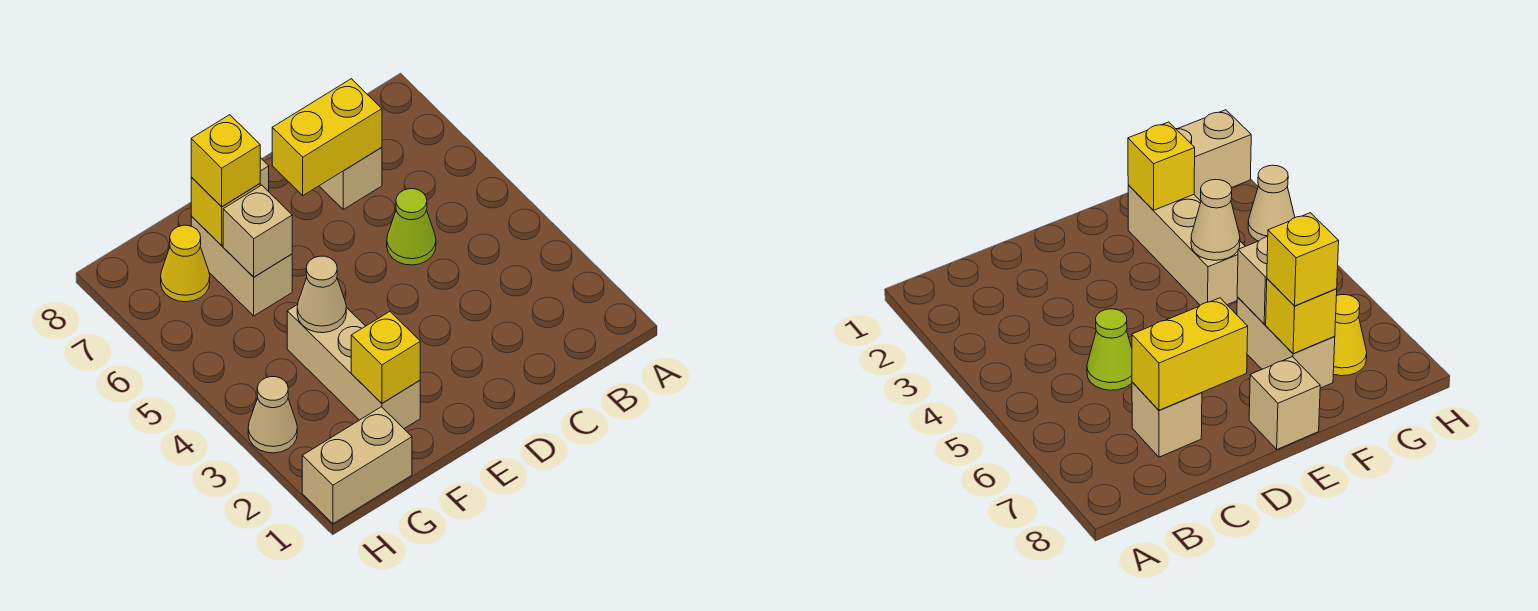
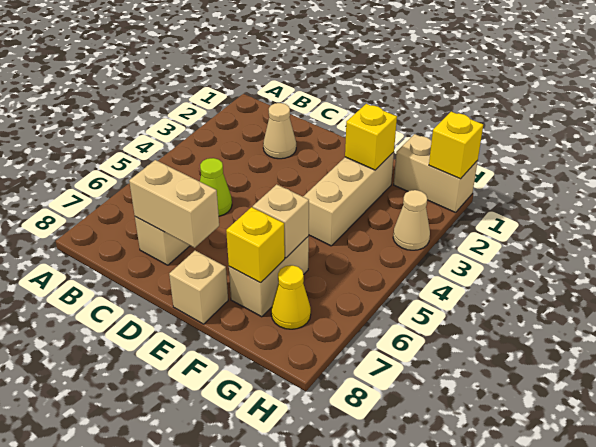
yellow 1x2 brick [272,79,382,195] -> tan 1x2 brick [129,160,219,248]
tan 1x1 cone [297,256,346,333] -> tan 1x1 cone moved to [263,103,296,159]
yellow 1x1 brick [191,115,260,207] -> yellow 1x1 brick moved to [429,112,483,179]

